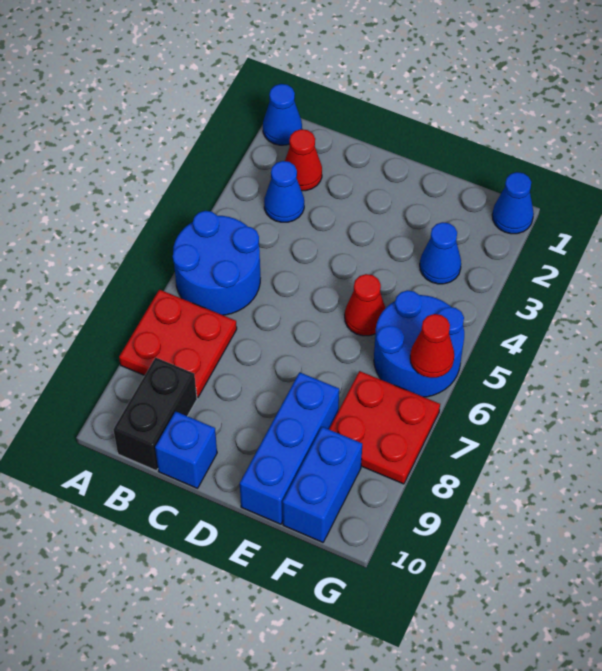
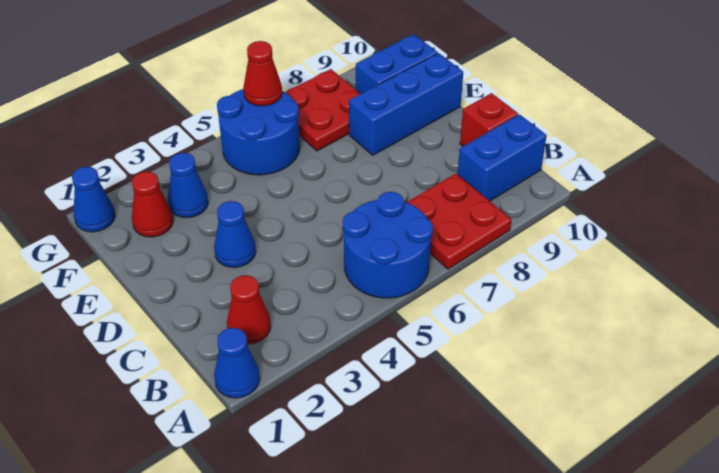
blue 1x1 cone [264,161,304,222] -> blue 1x1 cone moved to [214,201,256,268]
black 1x2 brick [113,357,197,471] -> blue 1x2 brick [458,114,547,201]
blue 1x1 brick [155,411,217,488] -> red 1x1 brick [460,93,518,146]
red 1x1 cone [345,274,385,336] -> red 1x1 cone moved to [132,172,173,237]

